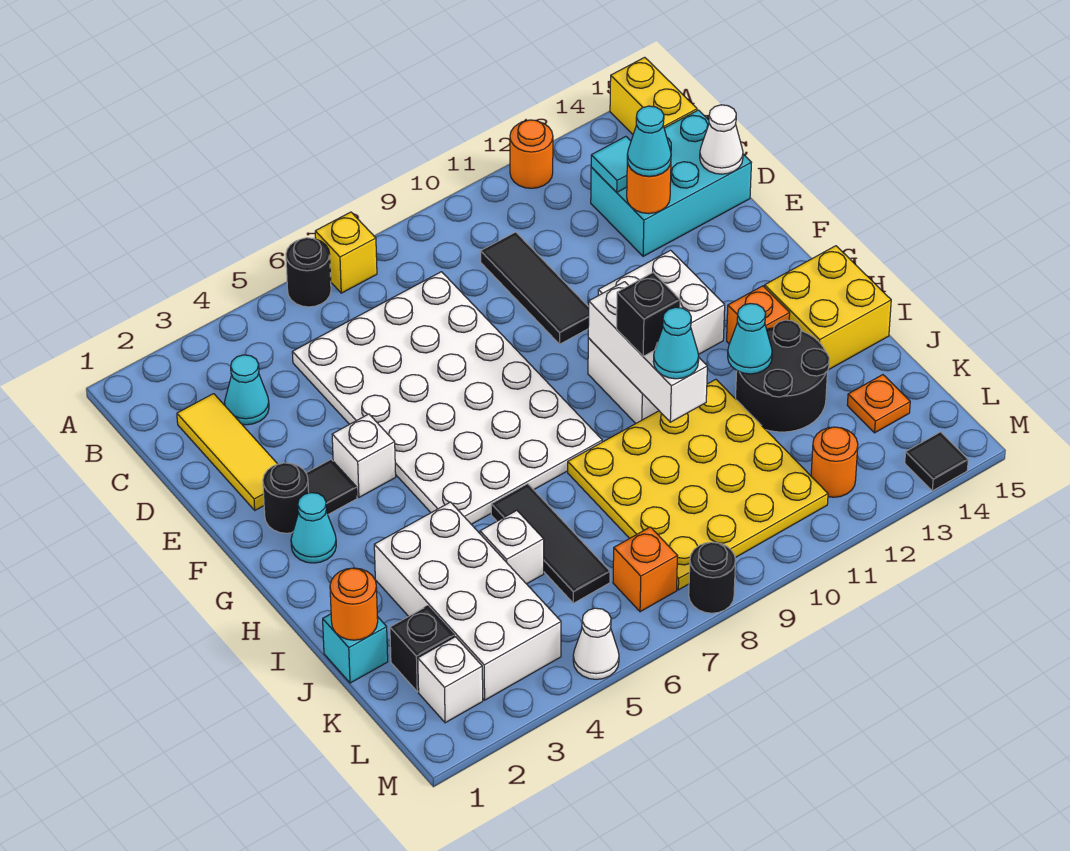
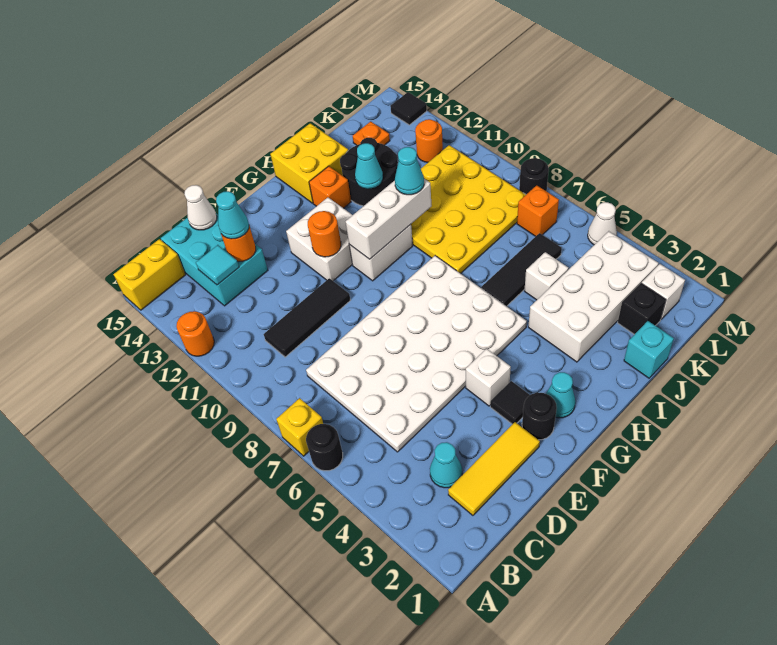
black 1x1 brick [617,273,680,356] -> none
orange 1x1 round brick [330,568,378,640] -> orange 1x1 round brick moved to [308,211,341,257]

